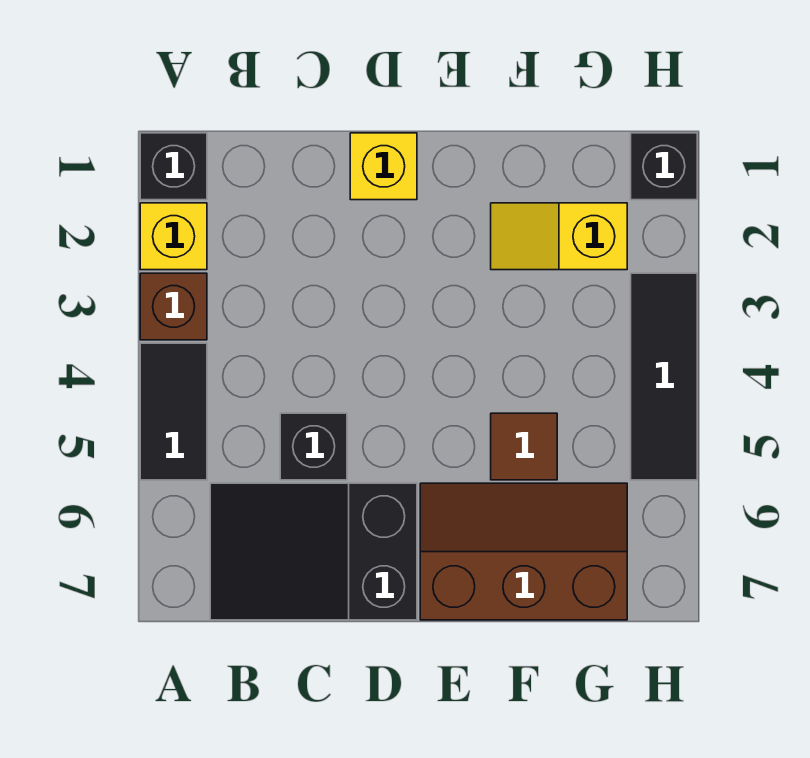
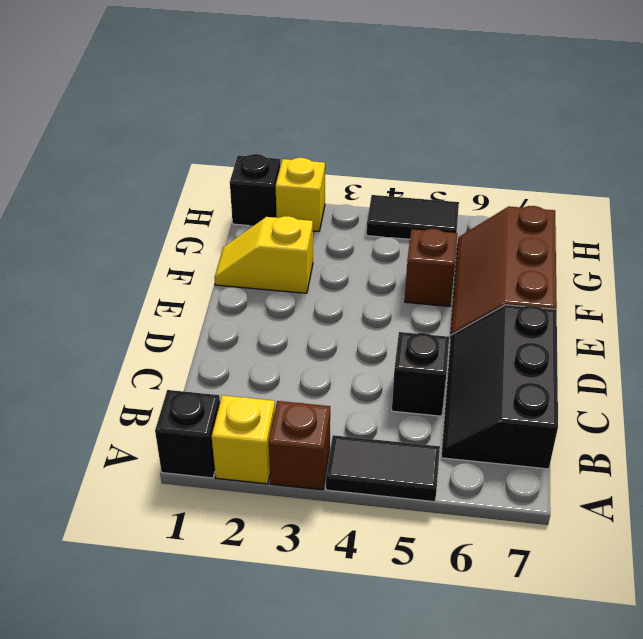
black 2x3 slope [210,483,417,620] -> black 2x3 slope turned to [441,305,558,469]
yellow 1x1 brick [350,133,417,200] -> yellow 1x1 brick moved to [276,158,325,232]
yellow 1x2 slope [491,203,627,270] -> yellow 1x2 slope turned to [215,216,313,293]
brown 1x1 tile [491,413,557,480] -> brown 1x1 brick [405,229,457,306]
black 1x3 tile [631,273,697,480] -> black 1x2 tile [367,195,459,239]

